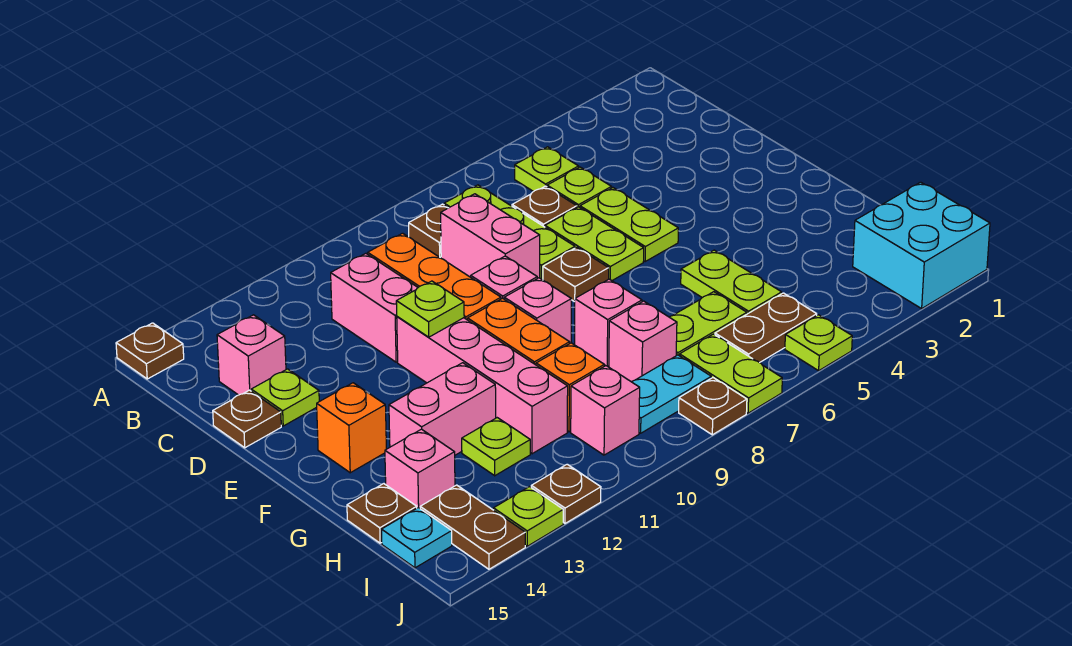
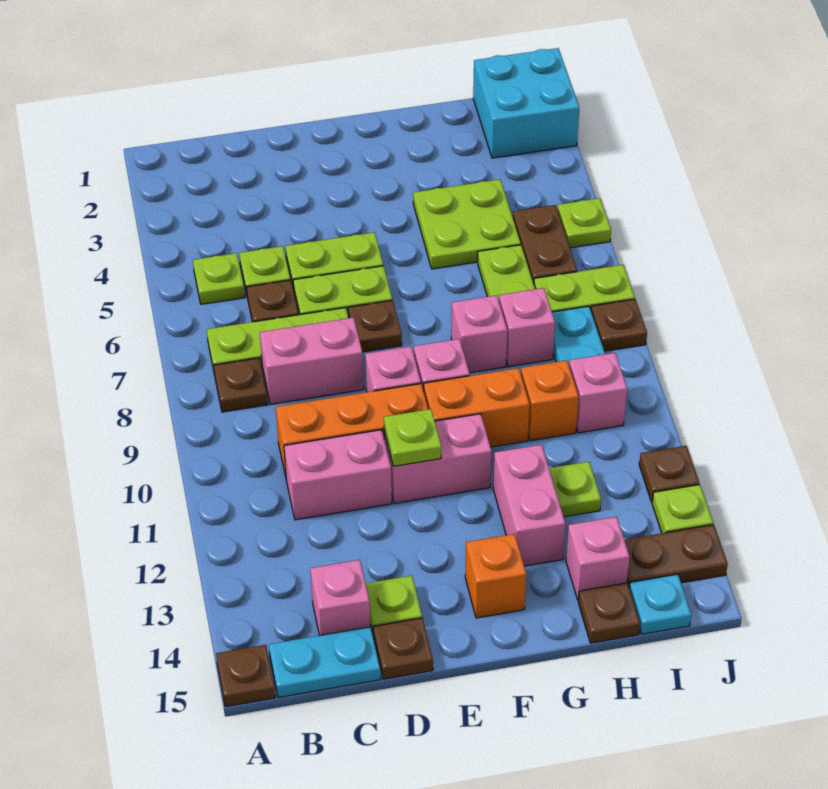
none -> cyan 1x2 plate [269,627,381,698]
pink 1x4 brick [397,317,568,454] -> pink 1x2 brick [384,414,491,503]
lime 1x2 plate [681,250,782,314] -> lime 2x2 plate [413,179,521,269]

